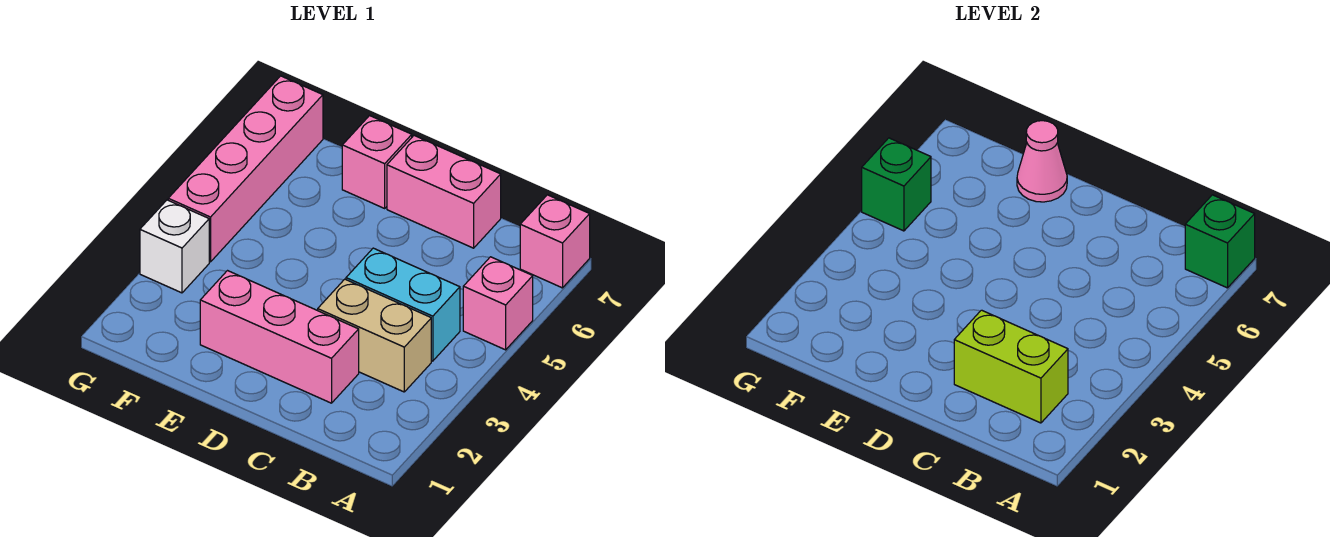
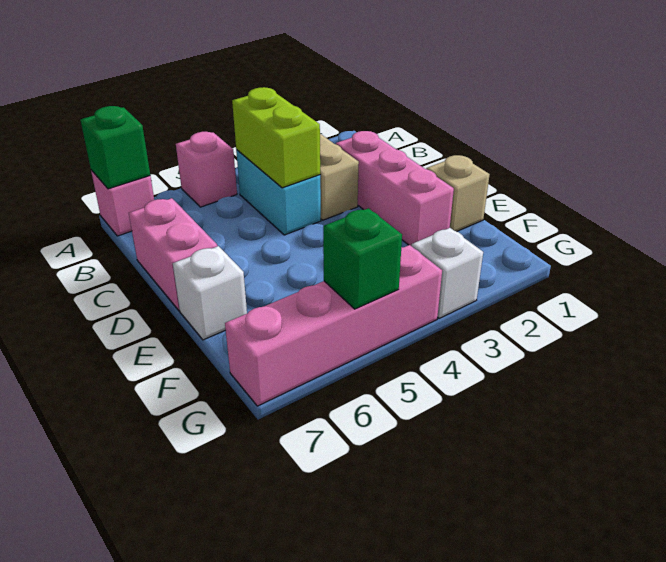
lime 1x2 brick [954,310,1068,423] -> lime 1x2 brick moved to [232,87,320,188]
none -> tan 1x1 brick [426,155,490,231]
pink 1x1 brick [342,116,412,208] -> white 1x1 brick [173,246,247,340]
pink 1x1 cone [1017,121,1067,202] -> none

